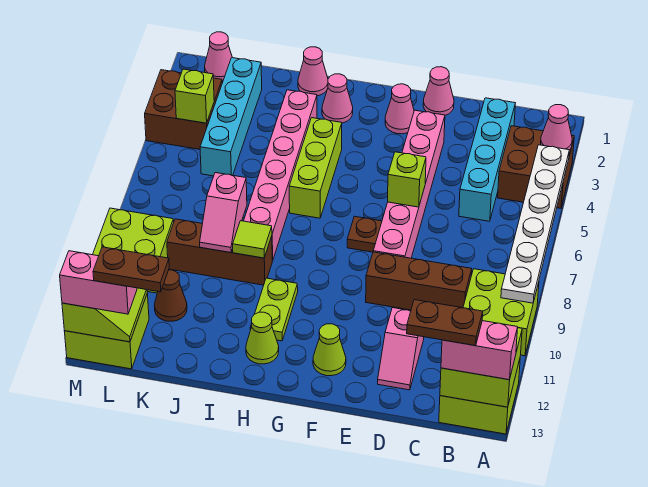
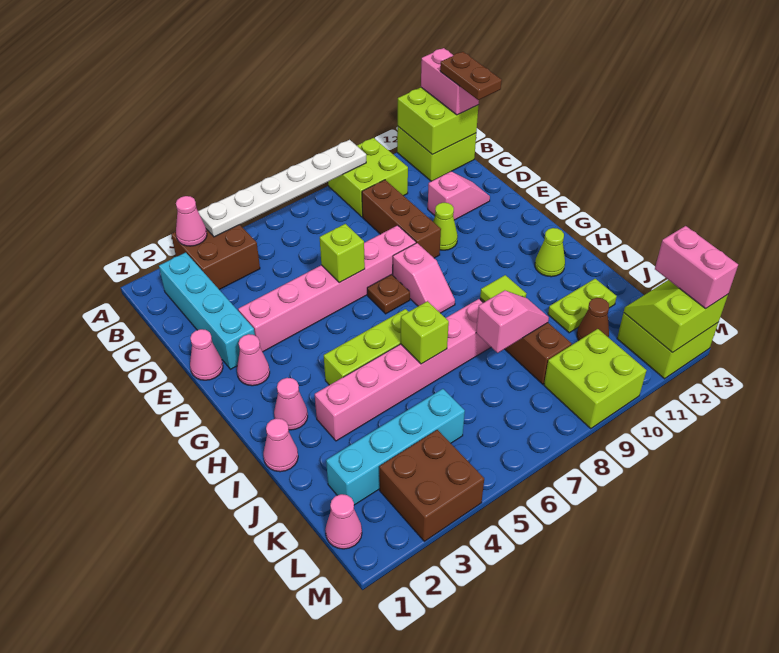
cyan 1x4 brick [459,98,515,221] -> cyan 1x4 brick turned to [159,252,255,369]
none -> pink 1x2 slope [393,243,455,313]
lime 1x1 cone [313,324,346,376] -> lime 1x1 cone moved to [433,203,458,250]
lime 1x2 plate [250,278,298,341] -> lime 1x2 plate moved to [548,279,617,333]
brown 1x2 plate [93,247,169,292] -> none
lime 1x1 brick [175,69,214,123] -> lime 1x1 brick moved to [401,301,449,364]

